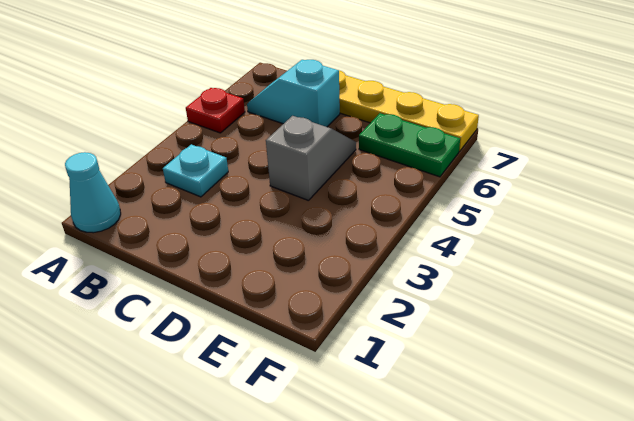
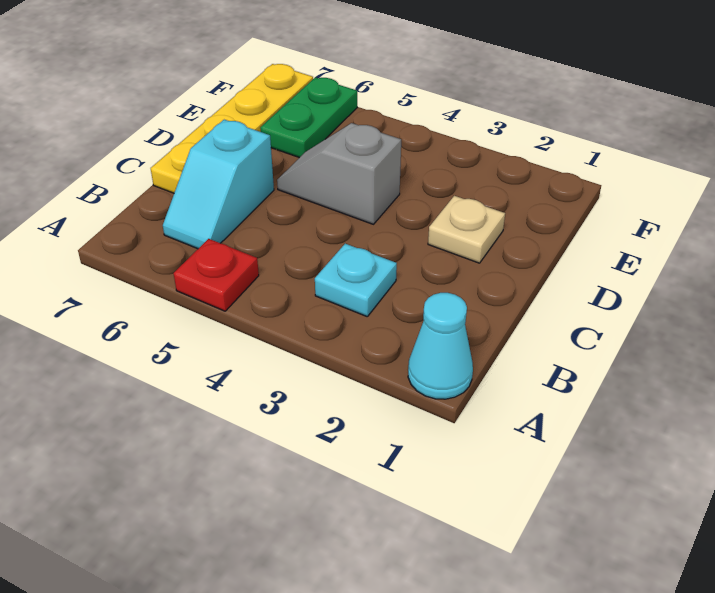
none -> tan 1x1 plate [428,196,505,263]

